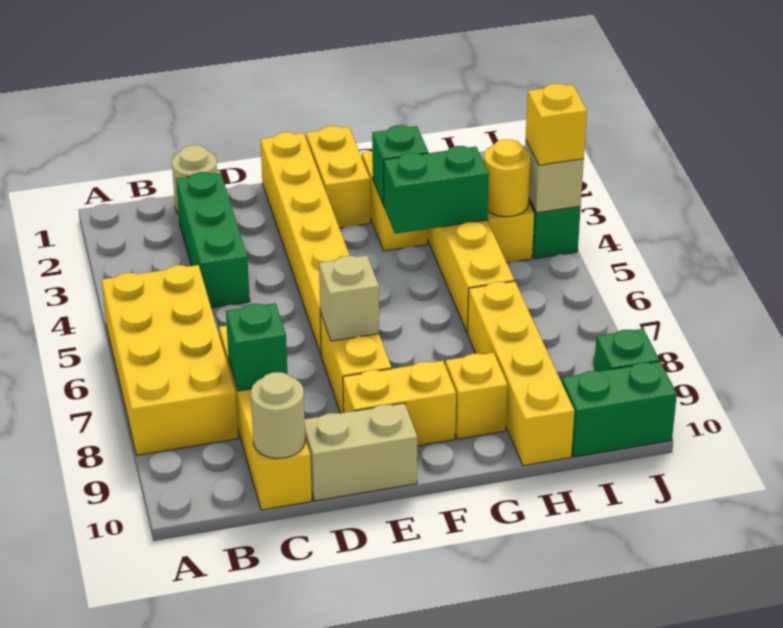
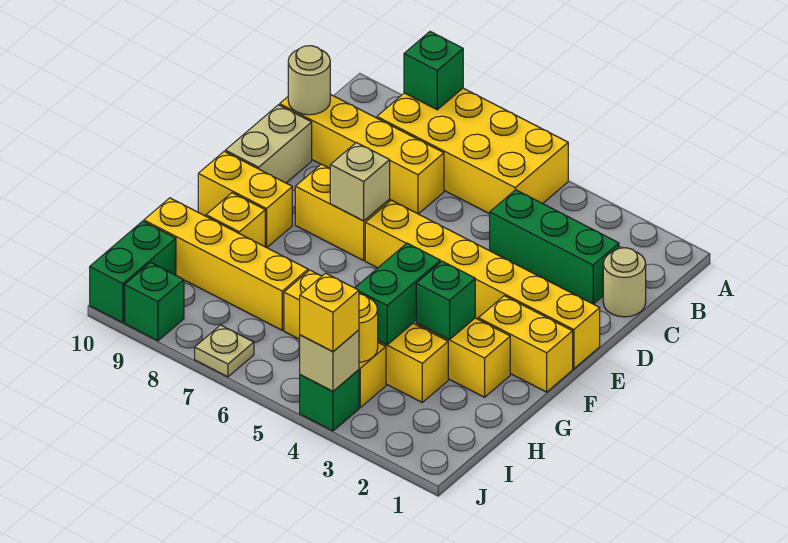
green 1x1 brick [226,303,288,391] -> green 1x1 brick moved to [404,32,463,110]
yellow 1x2 brick [343,361,456,446] -> yellow 1x2 brick turned to [198,151,292,247]
none -> tan 1x1 plate [195,325,254,377]

